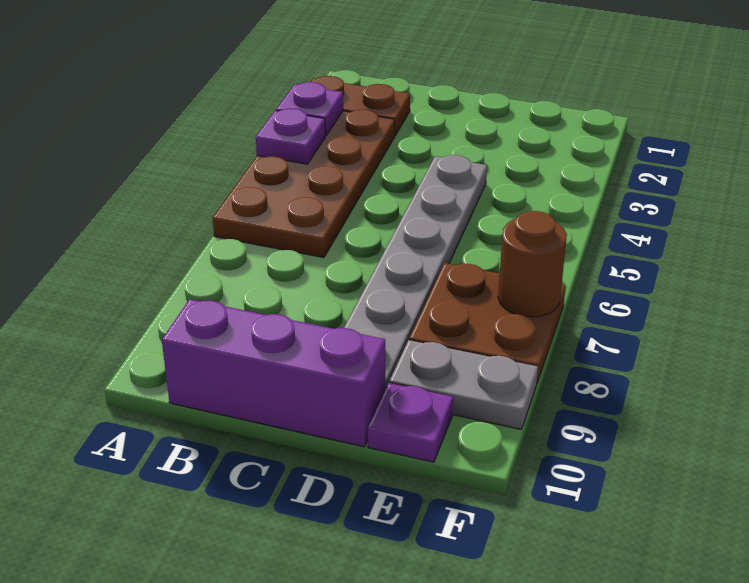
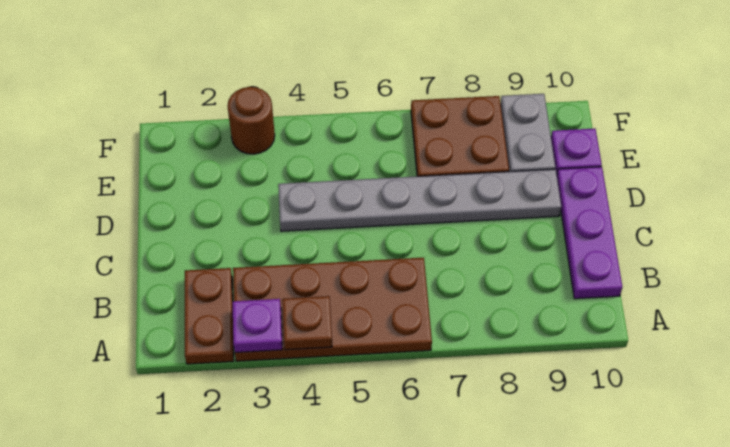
purple 1x1 plate [256,109,325,164] -> brown 1x1 plate [282,296,332,350]
purple 1x3 brick [162,299,385,447] -> purple 1x3 plate [557,167,622,299]
brown 1x1 round brick [498,211,567,317] -> brown 1x1 round brick moved to [227,87,275,154]

